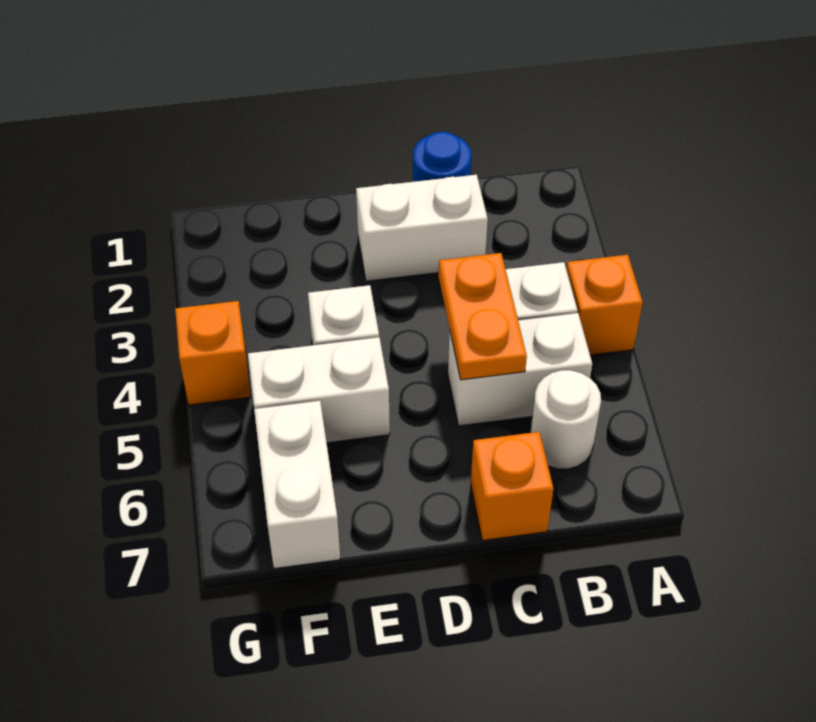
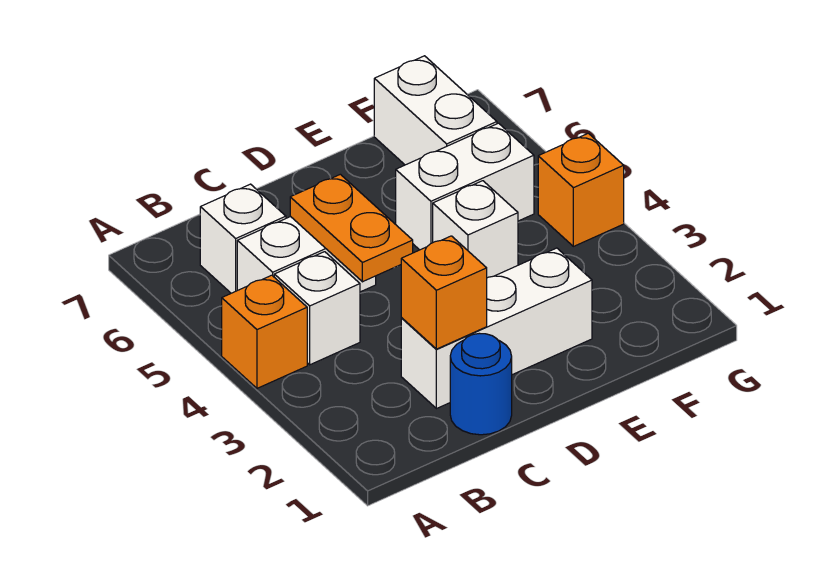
white 1x1 round brick [531,370,601,469] -> white 1x1 brick [200,184,286,293]
white 1x2 brick [356,175,488,281] -> white 1x3 brick [401,248,592,409]
orange 1x1 brick [471,432,553,541] -> orange 1x1 brick moved to [401,236,487,349]

